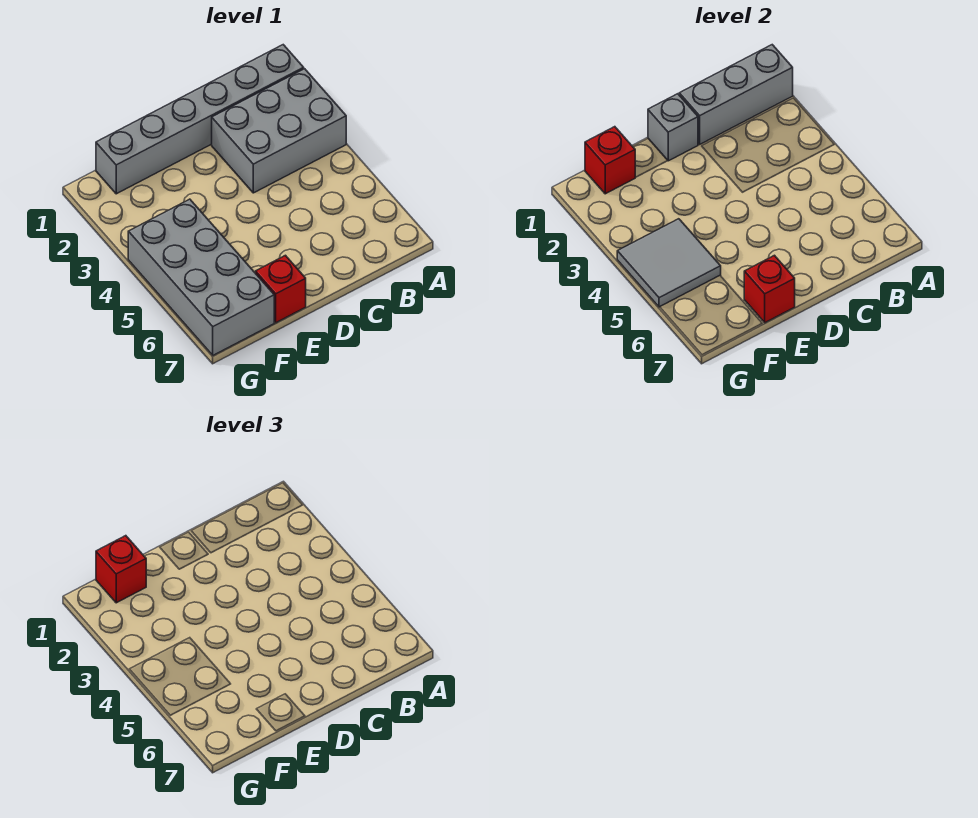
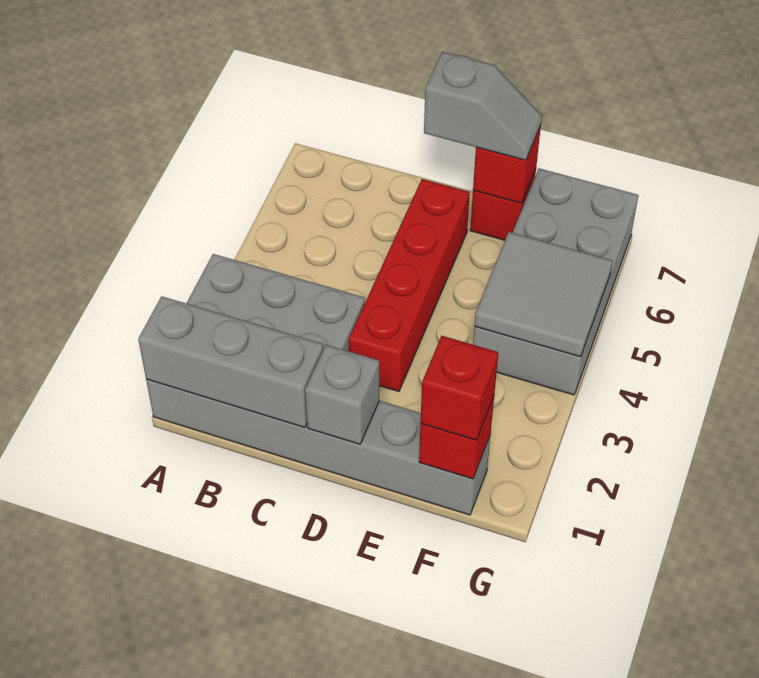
none -> red 1x4 brick [349,179,470,391]
none -> grey 1x2 slope [424,52,542,160]

